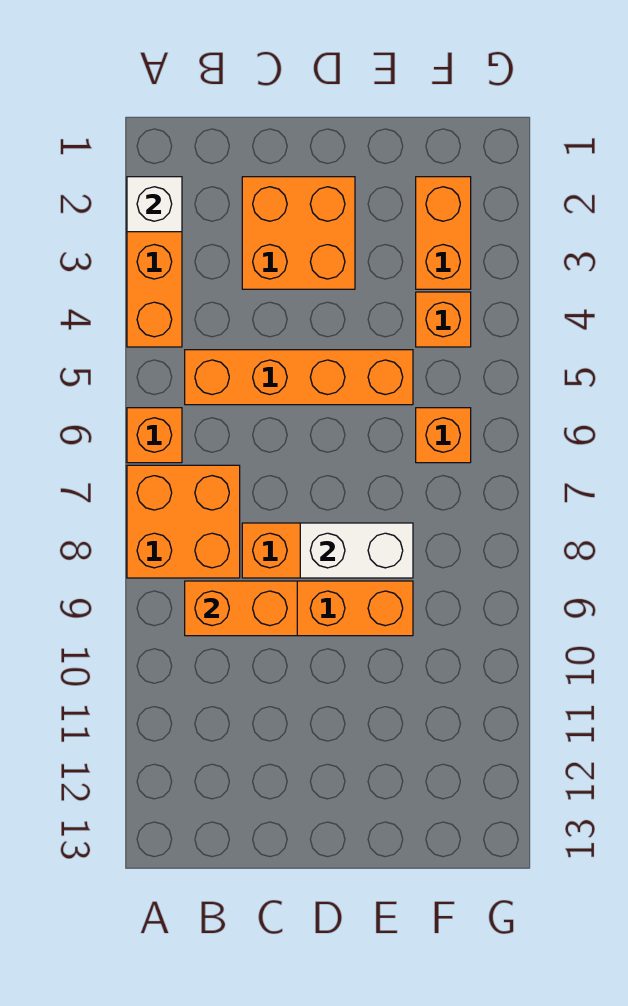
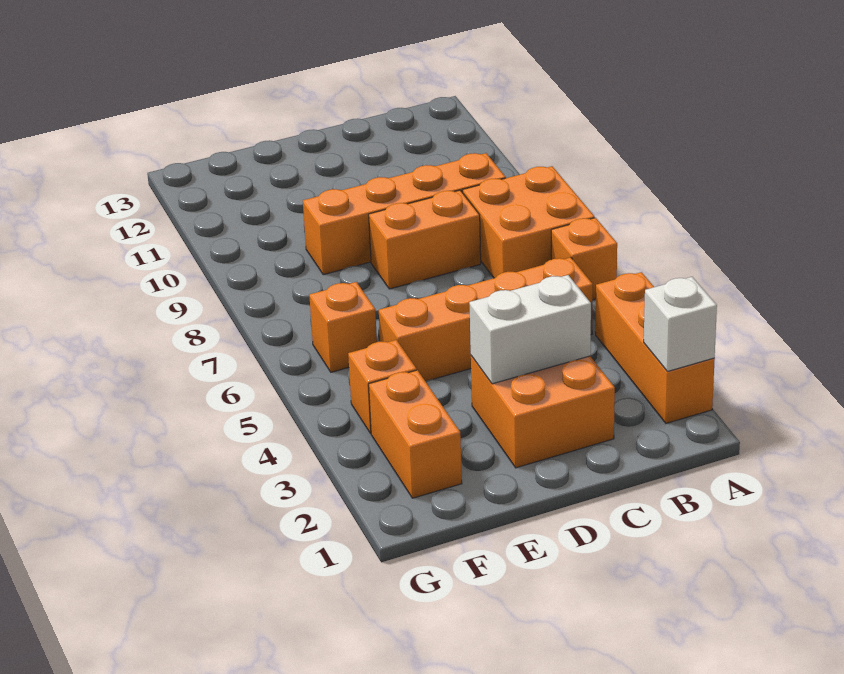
orange 1x2 brick [185,581,297,636] -> none
white 1x2 brick [300,523,413,578] -> white 1x2 brick moved to [469,275,591,384]

